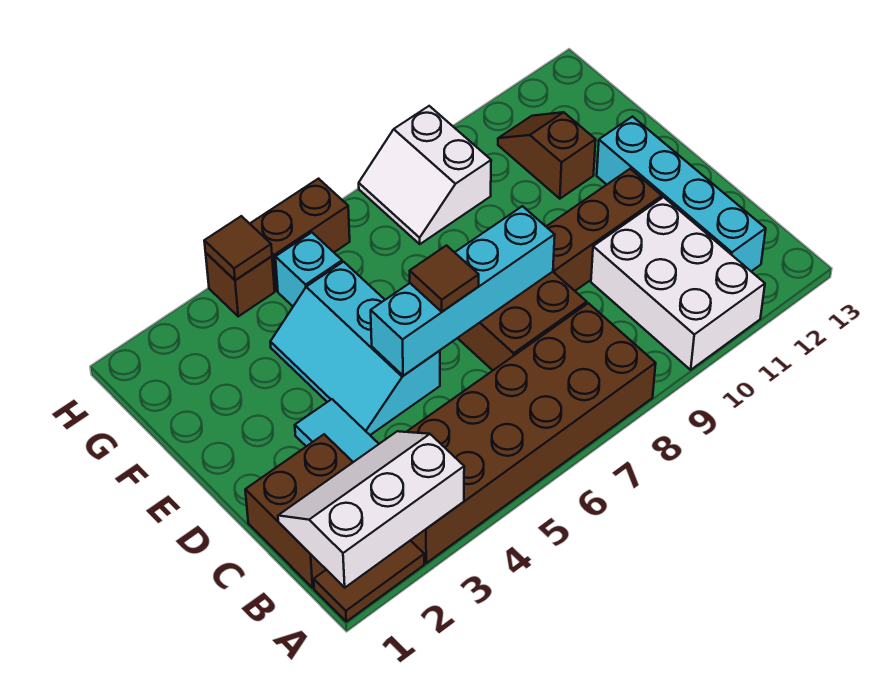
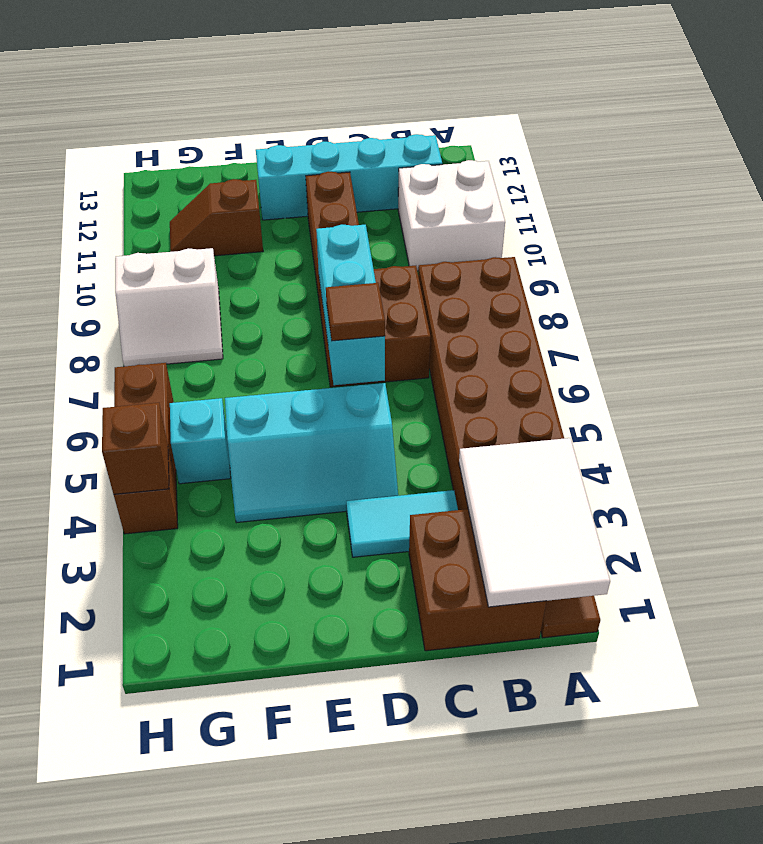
white 2x3 slope [278,431,464,588] -> white 2x3 tile [459,438,610,607]
white 2x3 brick [591,197,765,370] -> white 2x2 brick [398,160,505,271]
cyan 1x4 brick [371,206,555,376] -> cyan 1x3 brick [316,225,385,385]
brown 1x1 tile [204,216,272,280] -> brown 1x1 brick [102,403,169,494]

